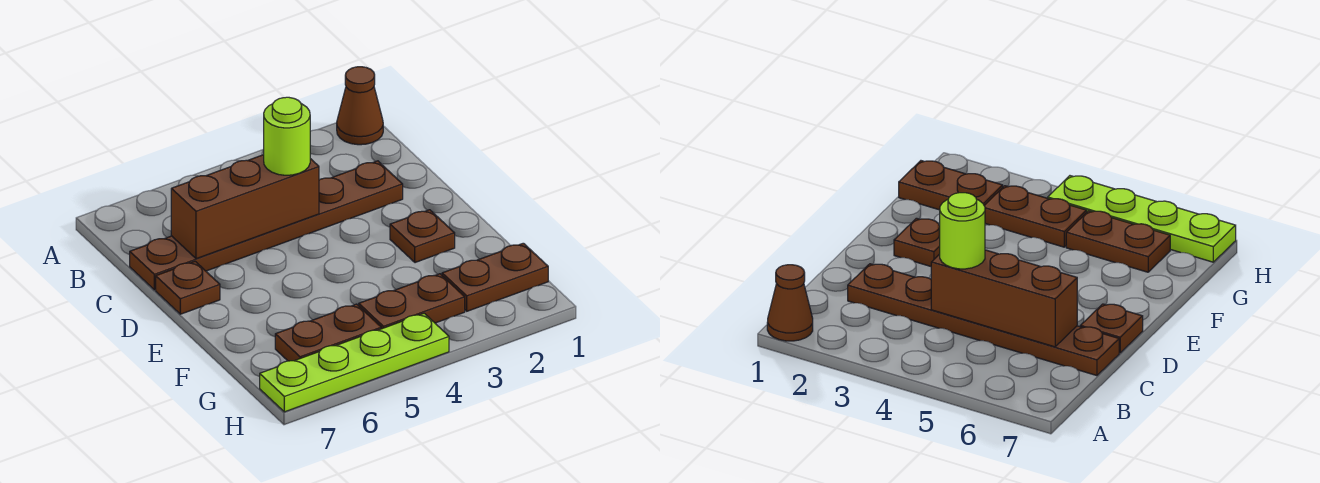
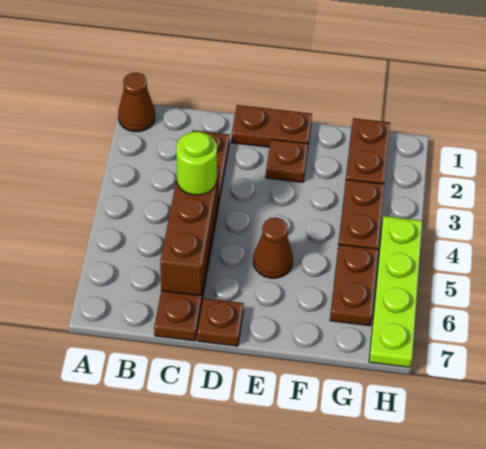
none -> brown 1x2 plate [231,105,312,147]
none -> brown 1x1 cone [253,218,293,278]

